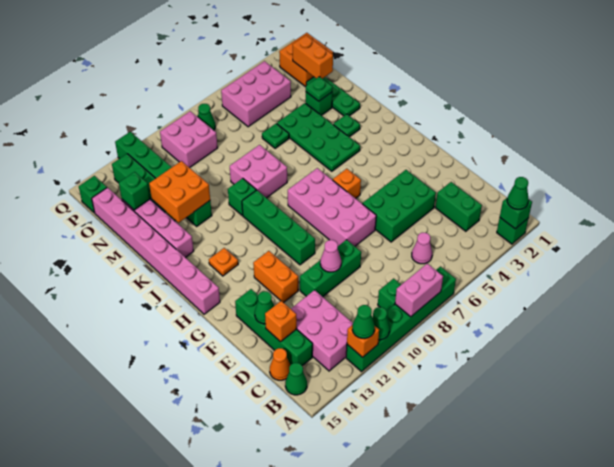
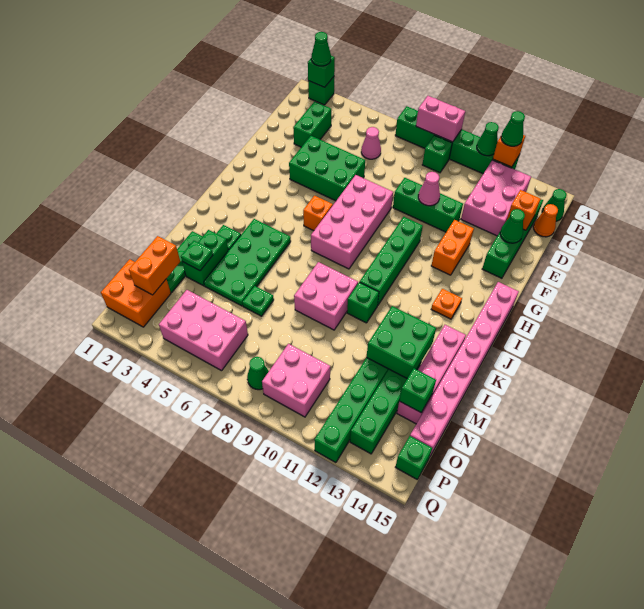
orange 2x2 brick [149,161,210,223] -> green 2x2 brick [367,306,436,378]
green 1x1 brick [306,92,332,116] -> green 1x2 brick [182,230,228,286]

